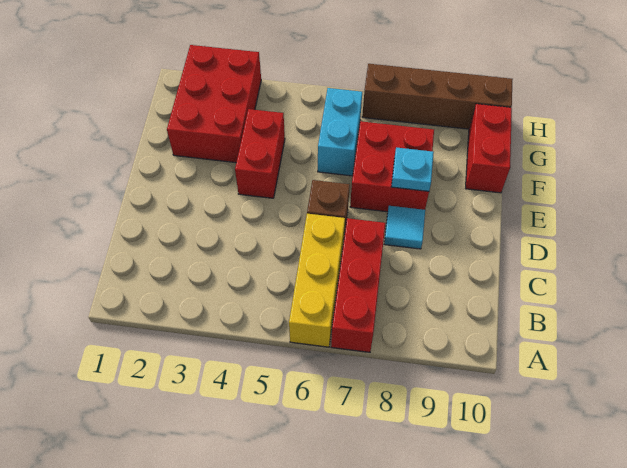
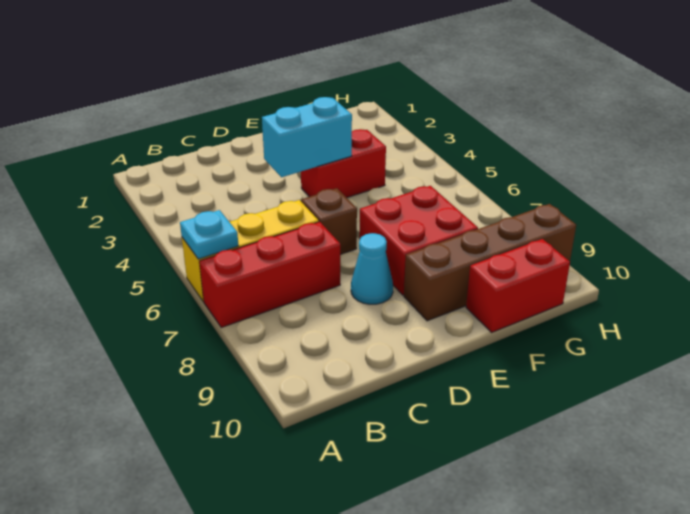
cyan 1x1 tile [384,206,425,249] -> cyan 1x1 cone [351,233,393,304]
cyan 1x1 plate [391,147,434,191] -> cyan 1x1 plate moved to [180,210,238,259]
red 2x3 brick [167,45,261,163] -> none
cyan 1x2 brick [318,88,362,176] -> cyan 1x2 brick moved to [262,97,352,177]
brown 1x4 brick [362,64,513,129] -> brown 1x4 brick turned to [404,204,576,321]

